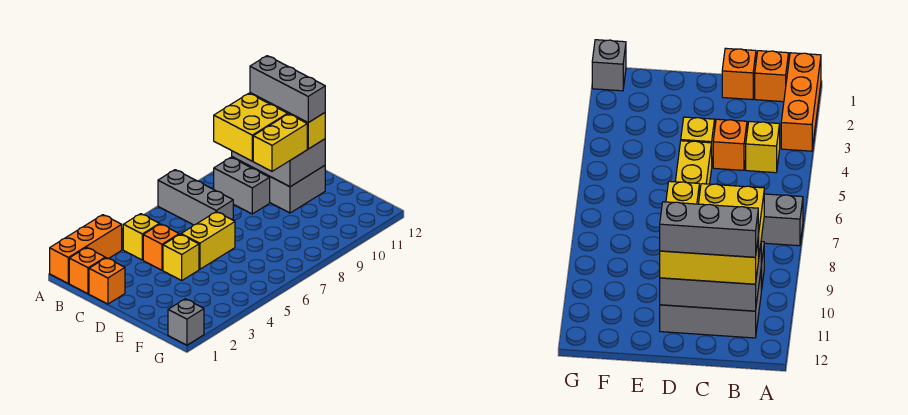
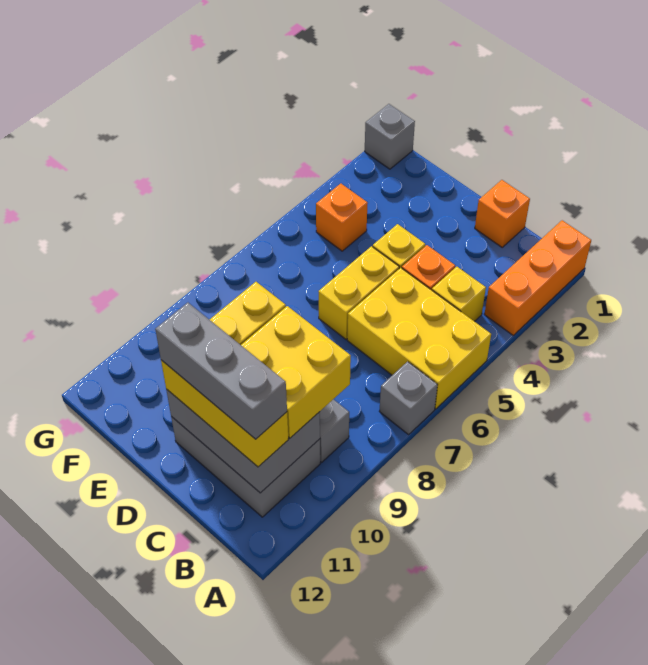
none -> yellow 2x3 brick [347,268,491,409]
grey 1x3 brick [158,170,233,225] -> grey 1x1 brick [379,362,437,435]
orange 1x1 brick [69,248,105,294] -> orange 1x1 brick moved to [316,184,368,251]

